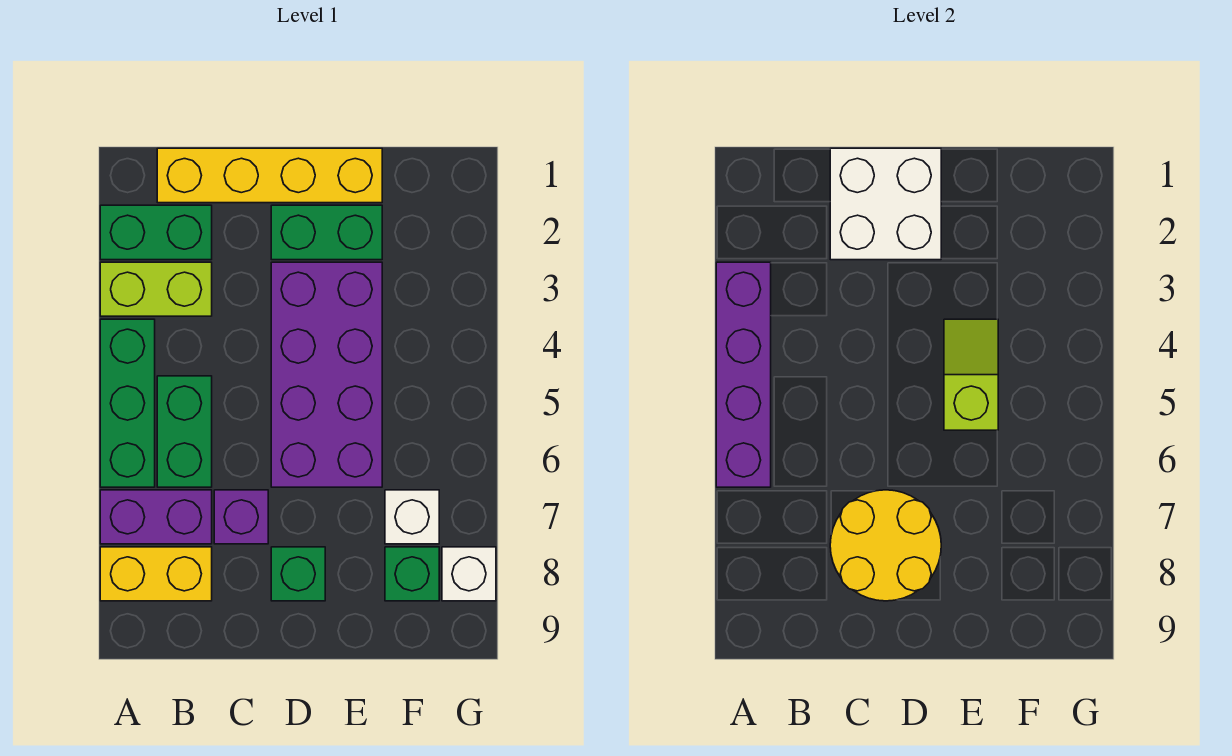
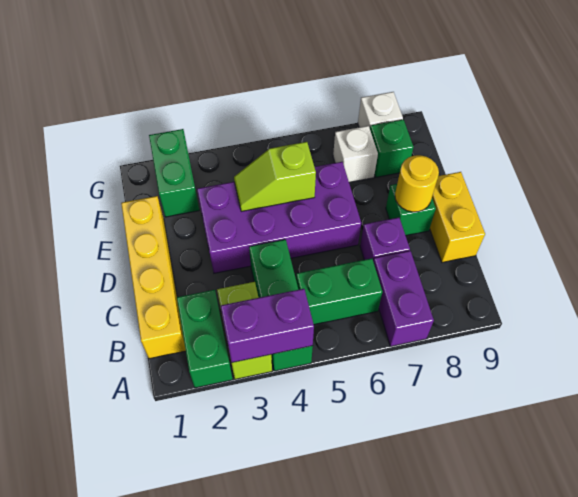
purple 1x4 brick [716,262,771,487] -> purple 1x2 brick [221,289,314,363]
green 1x3 brick [100,319,155,487] -> green 1x3 brick turned to [249,239,313,371]
yellow 1x2 brick [100,547,212,601] -> yellow 1x2 brick moved to [430,172,485,262]
white 2x2 brick [830,148,941,260] -> none
yellow 2x2 round brick [830,490,941,601] -> yellow 1x1 round brick [395,155,439,212]
green 1x2 brick [271,205,382,260] -> green 1x2 brick moved to [149,129,199,217]

